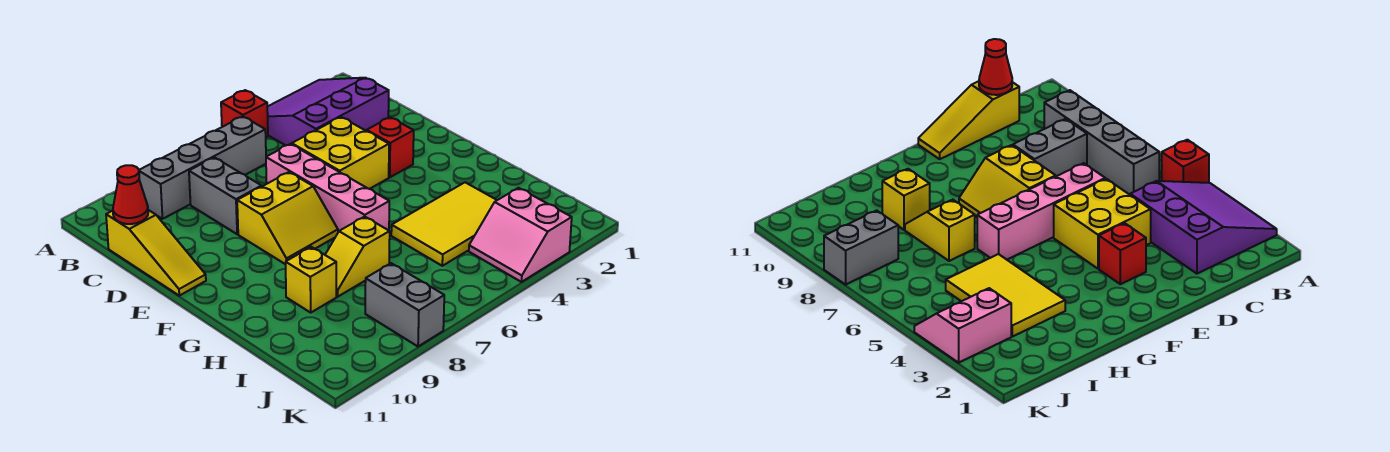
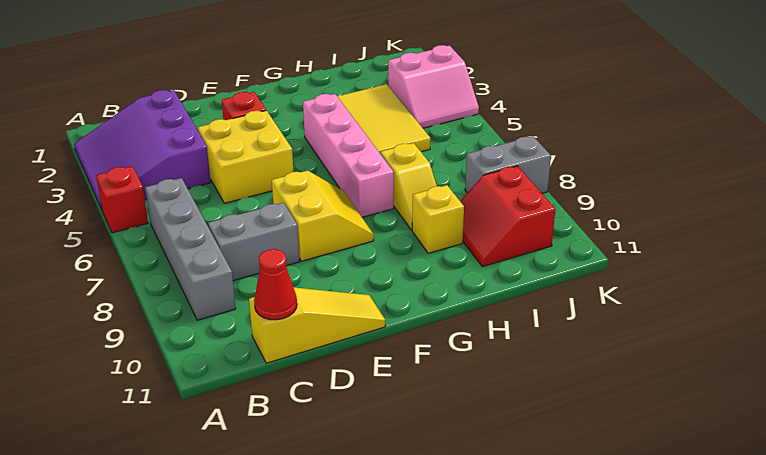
pink 1x4 brick [266,144,389,232] -> pink 1x4 brick turned to [303,94,394,217]
none -> red 2x2 slope [460,166,555,267]

